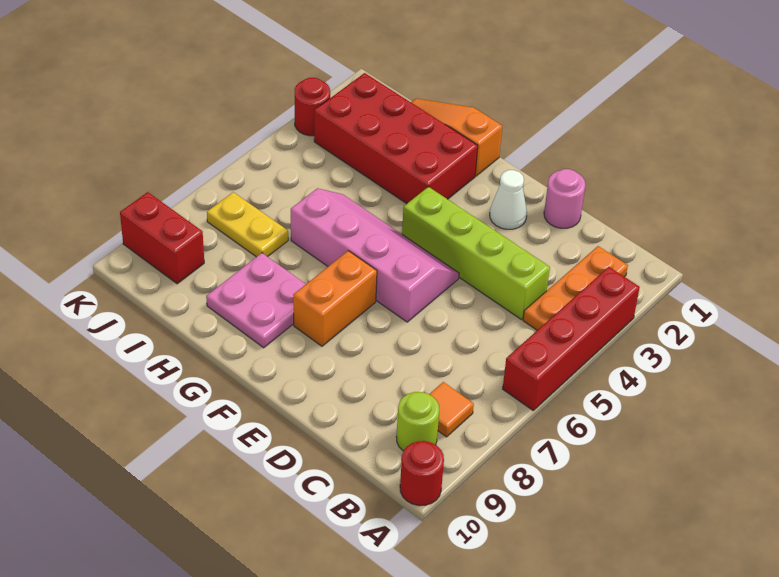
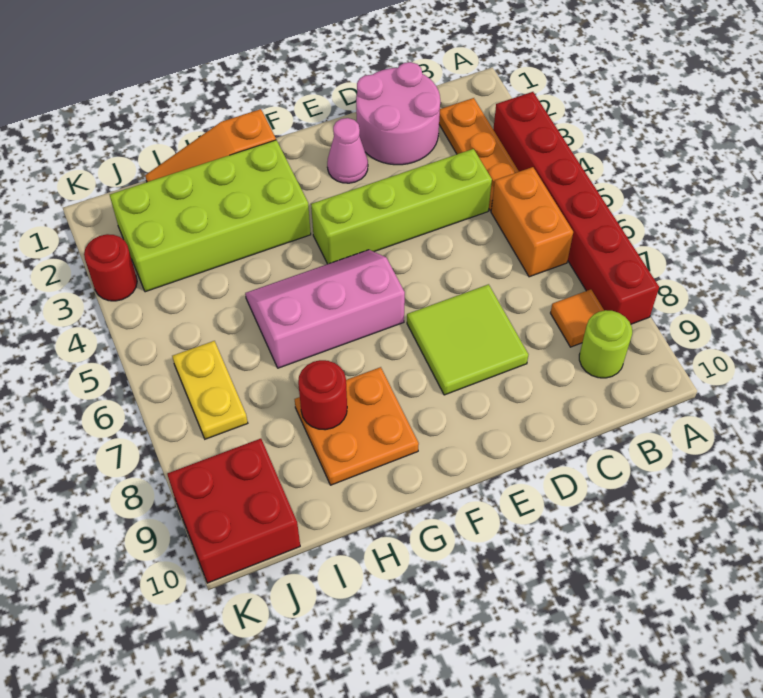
red 1x4 brick [503,267,640,410] -> red 1x6 brick [493,92,659,324]
red 1x1 round brick [400,441,444,506] -> red 1x1 round brick moved to [298,360,347,430]
pink 1x1 round brick [544,169,585,228] -> pink 2x2 round brick [356,62,440,165]
none -> lime 2x2 tile [407,284,528,395]
white 1x1 cone [490,170,527,229] -> pink 1x1 cone [327,118,368,183]
pink 2x4 slope [291,188,459,322] -> pink 2x3 slope [245,250,405,368]
orange 1x2 brick [293,251,377,346] -> orange 1x2 brick moved to [491,167,573,277]
red 2x4 brick [314,73,478,204] -> lime 2x4 brick [110,140,311,292]
pink 2x2 plate [206,253,306,348] -> orange 2x2 plate [295,367,419,485]
yellow 1x2 plate [207,192,288,257] -> yellow 1x2 plate turned to [172,341,248,439]
red 1x2 brick [120,192,204,284] -> red 2x2 brick [167,439,300,583]

